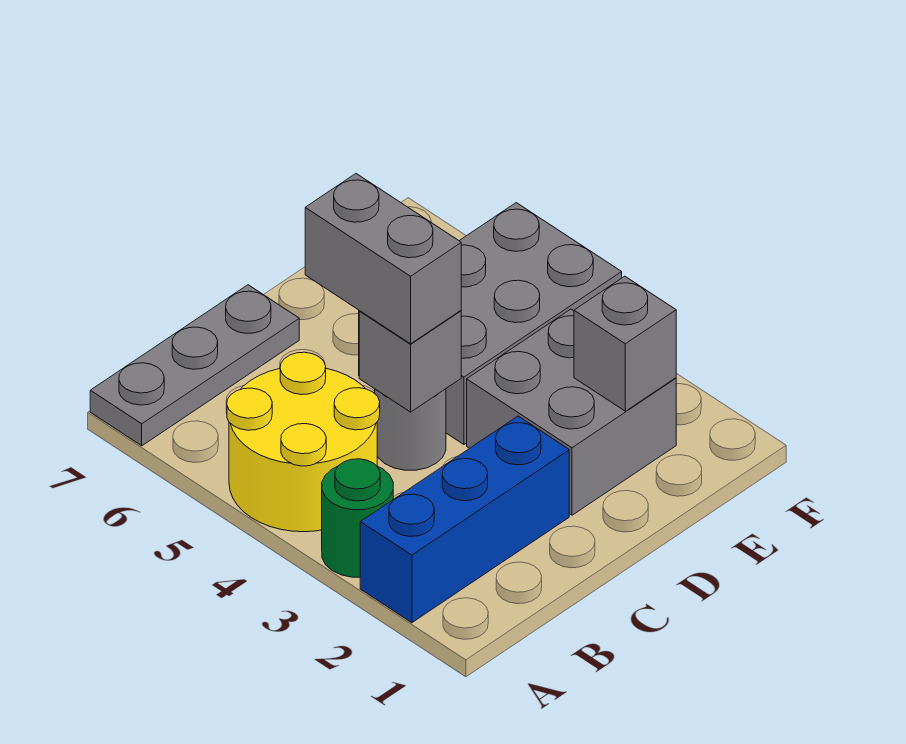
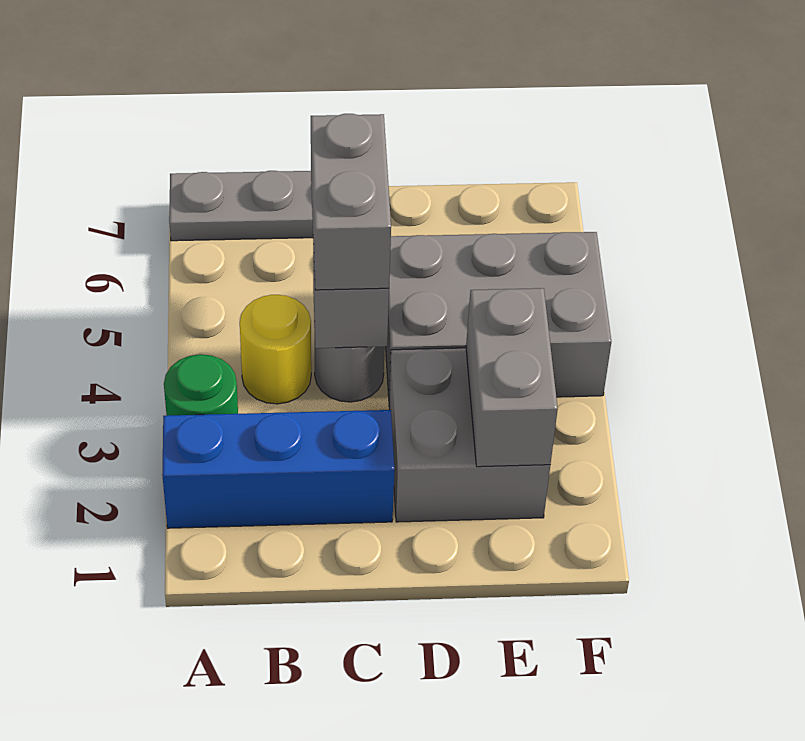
yellow 2x2 round brick [227,352,380,532] -> yellow 1x1 round brick [240,295,311,404]
grey 1x1 brick [574,276,676,411] -> grey 1x2 brick [466,288,558,467]

